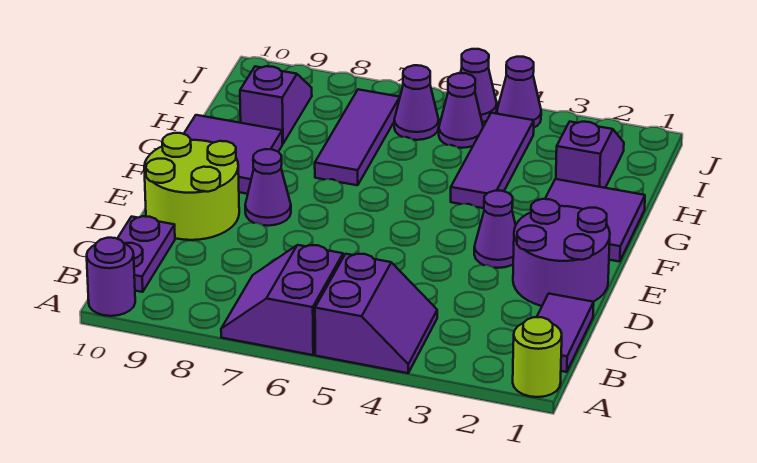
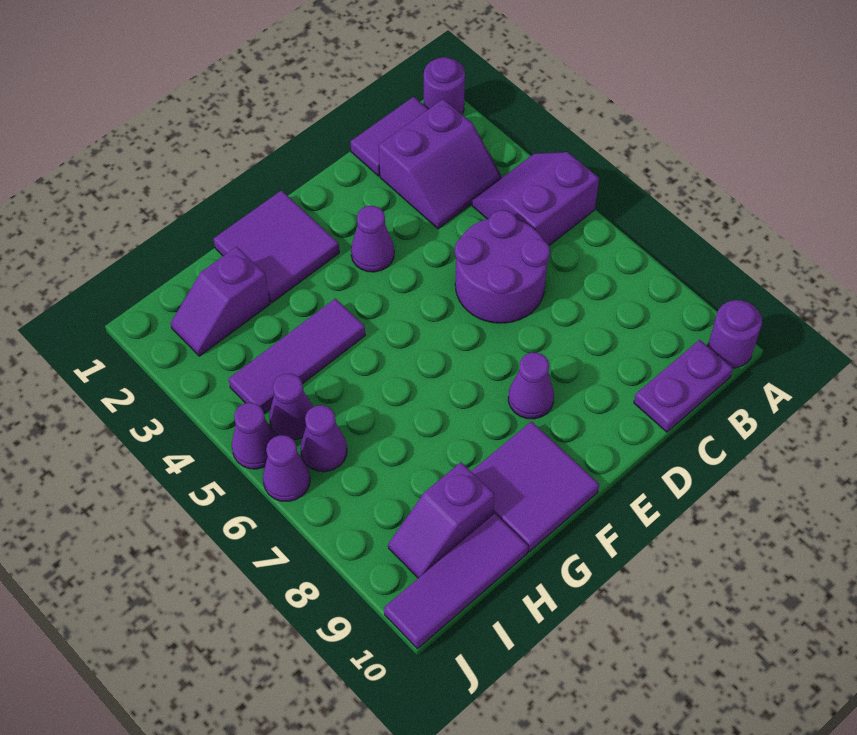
lime 1x1 round brick [513,317,562,397] -> purple 1x1 round brick [424,57,465,114]
purple 2x2 slope [221,245,343,355] -> purple 2x2 slope moved to [379,99,501,229]
purple 2x2 round brick [513,199,610,306] -> purple 2x2 round brick moved to [455,210,550,323]
lime 2x2 round brick [144,133,239,240] -> none
purple 1x3 tile [315,89,400,185] -> purple 1x3 tile moved to [384,514,528,649]
purple 1x1 cone [497,57,541,127] -> purple 1x1 cone moved to [263,435,310,501]

